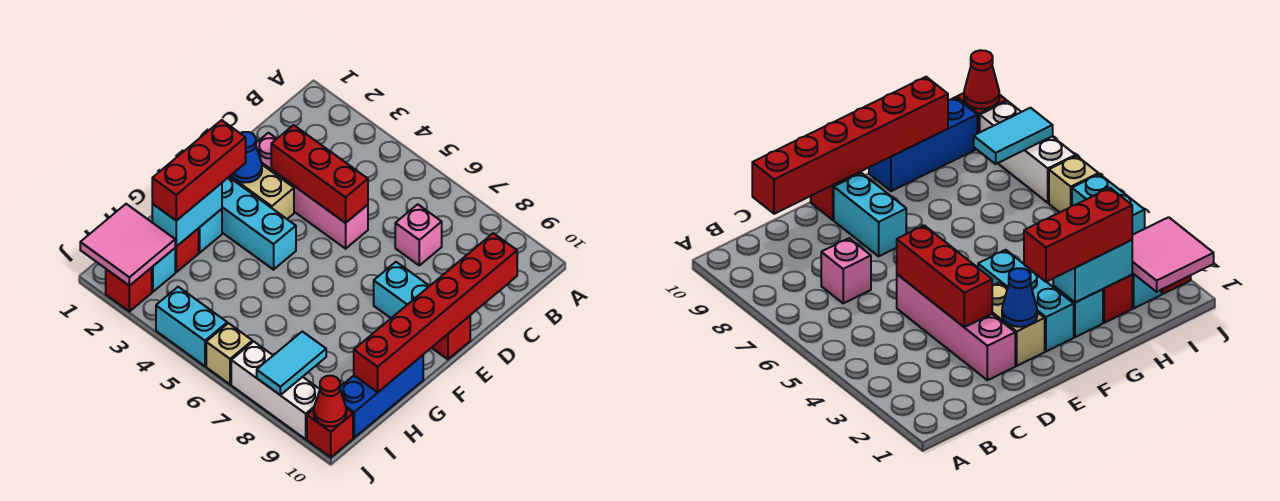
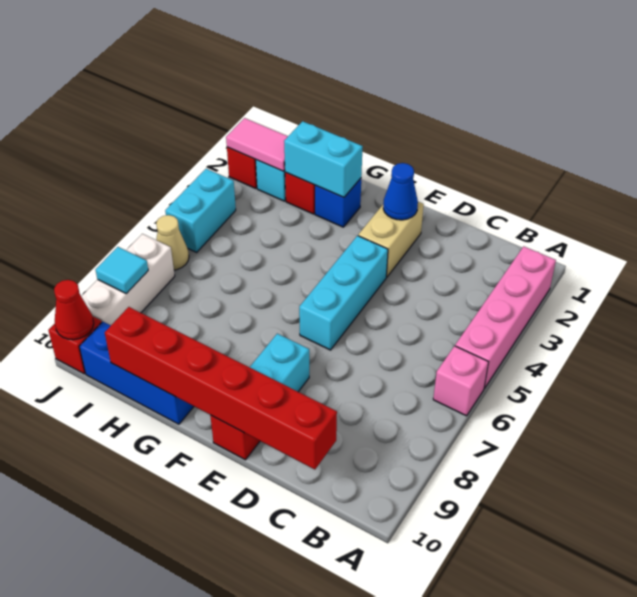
pink 1x1 brick [395,204,442,265] -> pink 1x1 brick moved to [433,346,488,416]
pink 1x4 brick [256,133,368,249] -> pink 1x4 brick moved to [455,246,556,388]
red 1x3 brick [271,125,368,223] -> none
cyan 1x3 brick [222,177,296,270] -> cyan 1x3 brick moved to [299,236,388,350]
red 1x3 brick [152,120,246,221] -> none
cyan 1x1 brick [199,209,222,253] -> blue 1x1 brick [315,178,361,227]
pink 2x2 tile [80,204,175,286] -> pink 1x2 tile [226,118,288,171]
cyan 1x2 tile [257,331,326,395] -> cyan 1x1 tile [96,247,148,294]
tan 1x1 brick [206,323,252,384] -> tan 1x1 cone [156,215,189,270]

